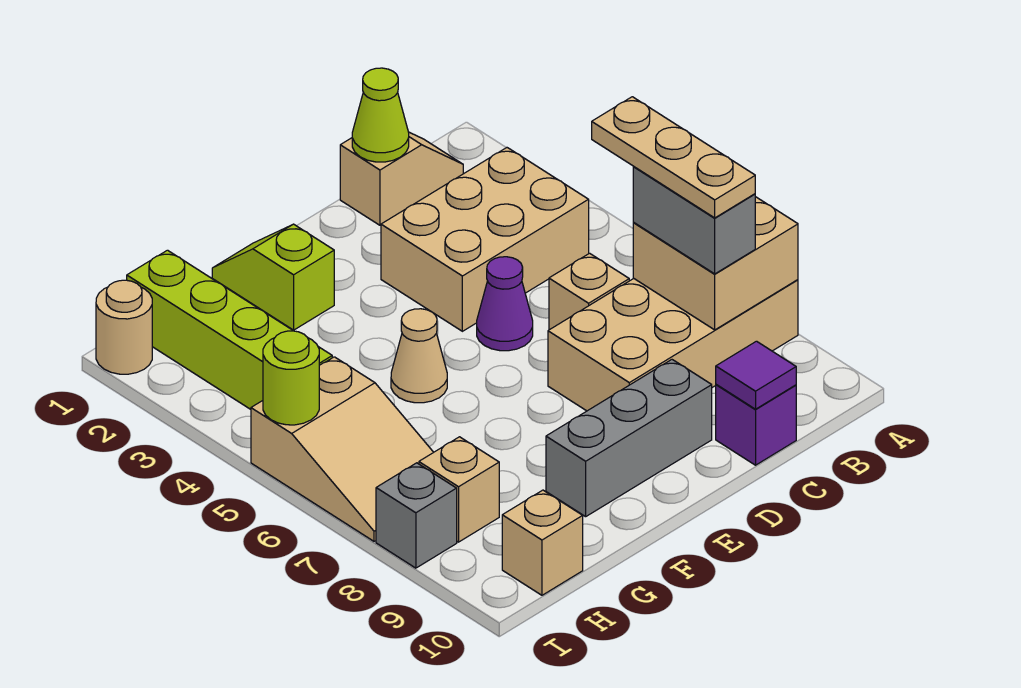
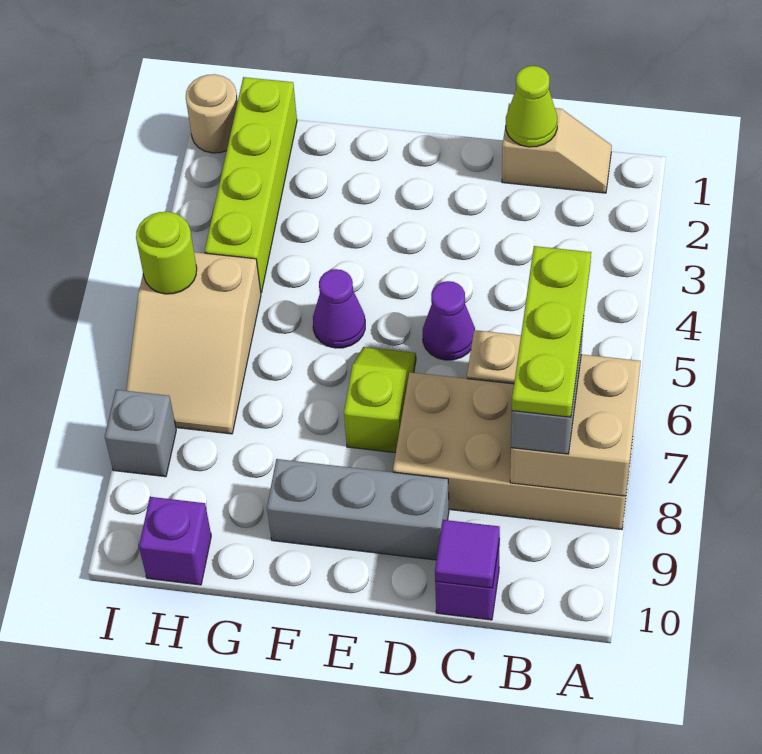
tan 2x3 brick [381,148,589,331] -> none
tan 1x3 plate [592,97,755,218] -> lime 1x3 plate [512,246,591,417]
lime 1x2 slope [212,224,334,330] -> lime 1x2 slope moved to [344,347,416,453]
tan 1x1 cone [391,309,447,403] -> purple 1x1 cone [313,269,365,348]
tan 1x1 brick [419,437,499,542] -> none
tan 1x1 brick [502,490,583,595] -> purple 1x1 brick [139,497,211,585]

